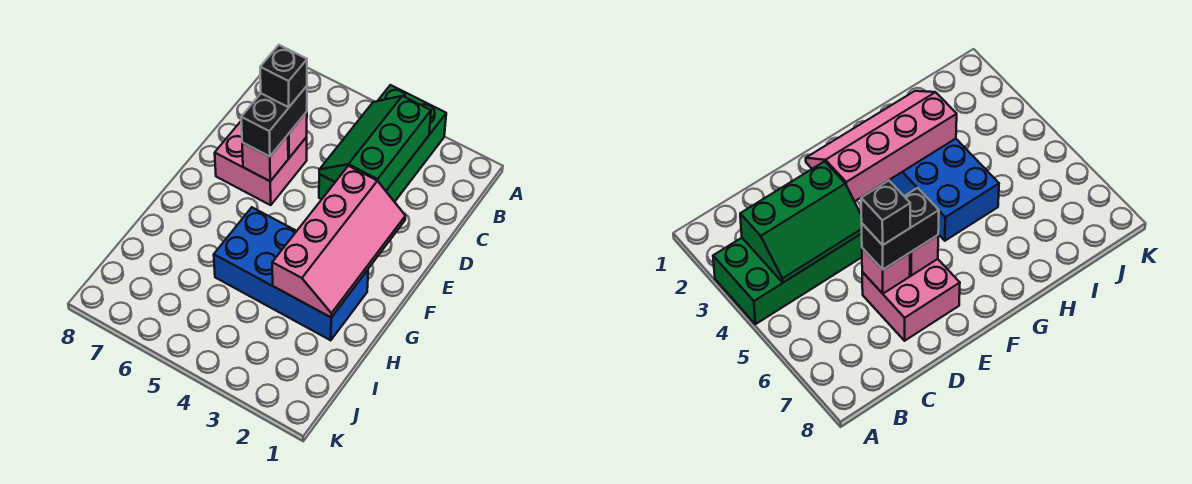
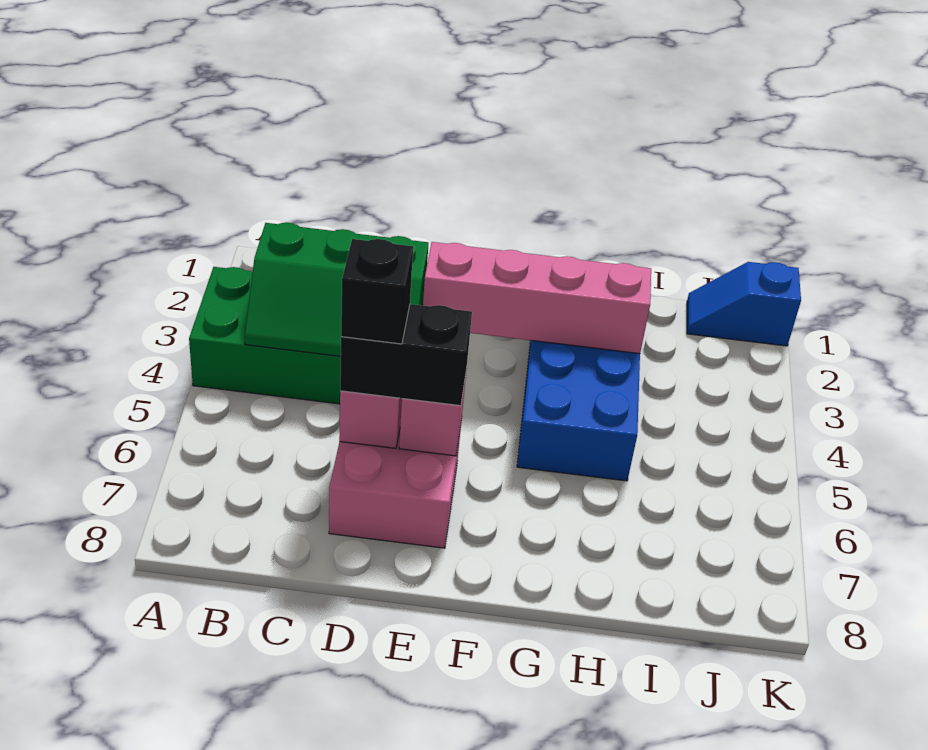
none -> blue 1x2 slope [687,262,801,346]

